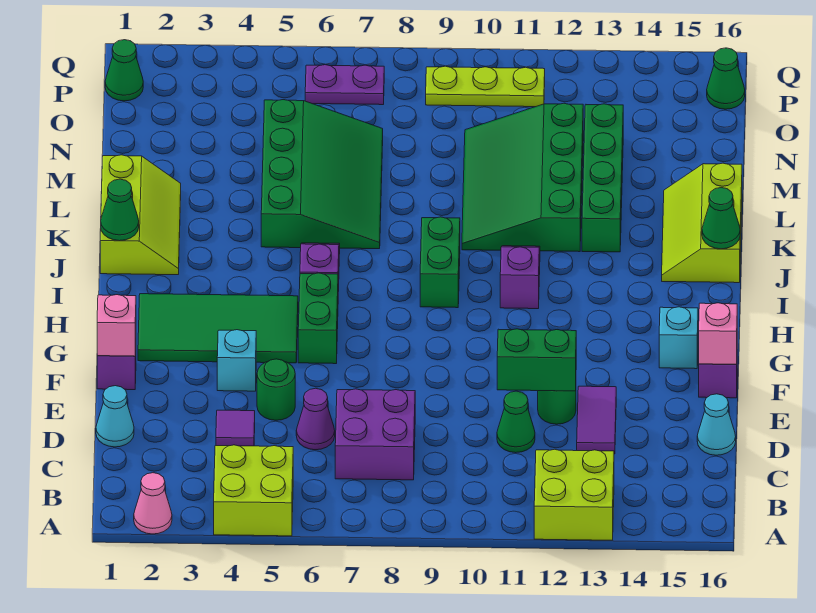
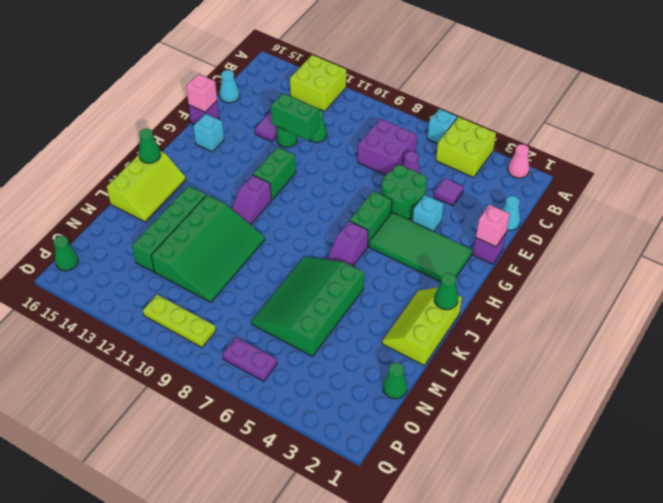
none -> cyan 1x1 brick [427,109,457,144]
green 1x1 round brick [257,359,295,420] -> green 2x2 round brick [381,165,427,219]
green 1x2 brick [420,217,460,308] -> green 1x2 brick moved to [253,147,296,200]
green 1x1 cone [105,40,143,101] -> green 1x1 cone moved to [383,362,407,399]

